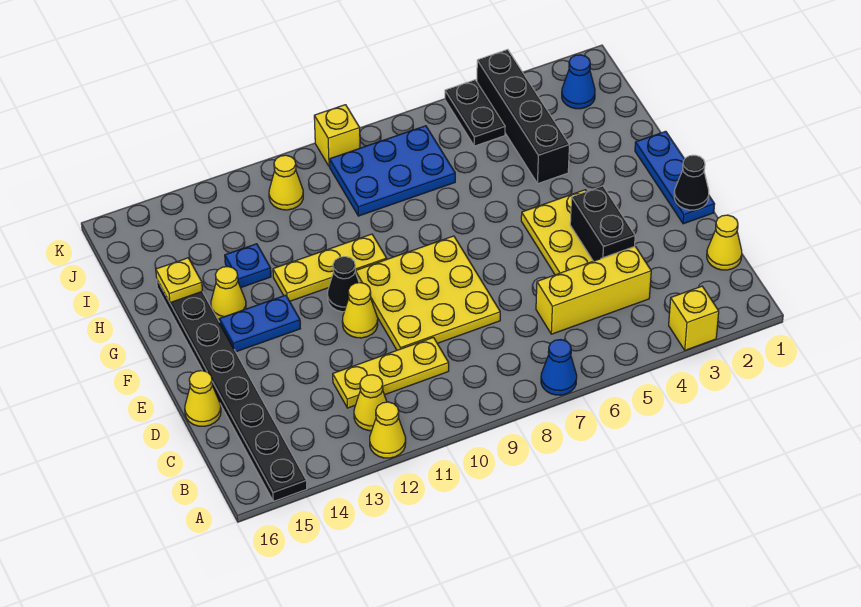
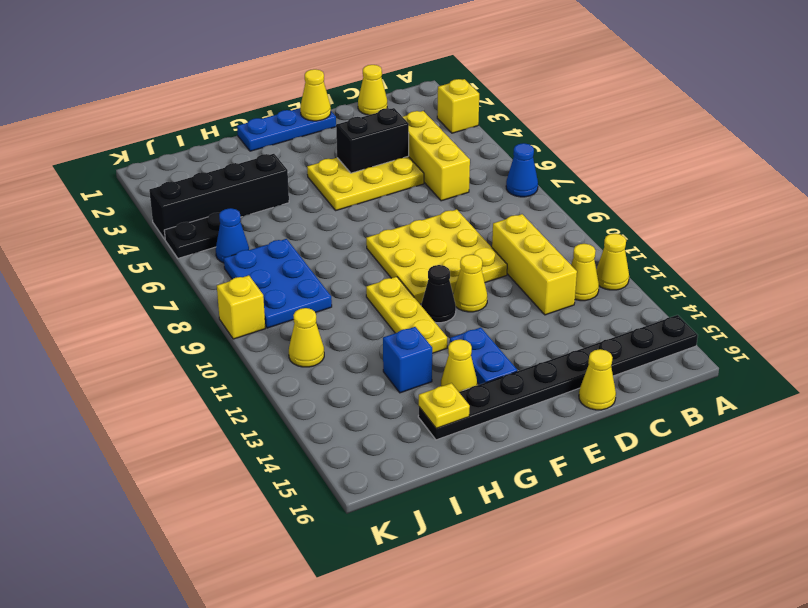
yellow 1x3 plate [333,337,449,408] -> yellow 1x3 brick [492,214,577,315]
black 1x1 cone [674,155,709,210] -> yellow 1x1 cone [300,69,331,121]
blue 1x1 plate [225,244,271,288] -> blue 1x1 brick [383,327,432,393]
blue 1x1 cone [562,55,595,109] -> blue 1x1 cone moved to [216,208,249,263]

